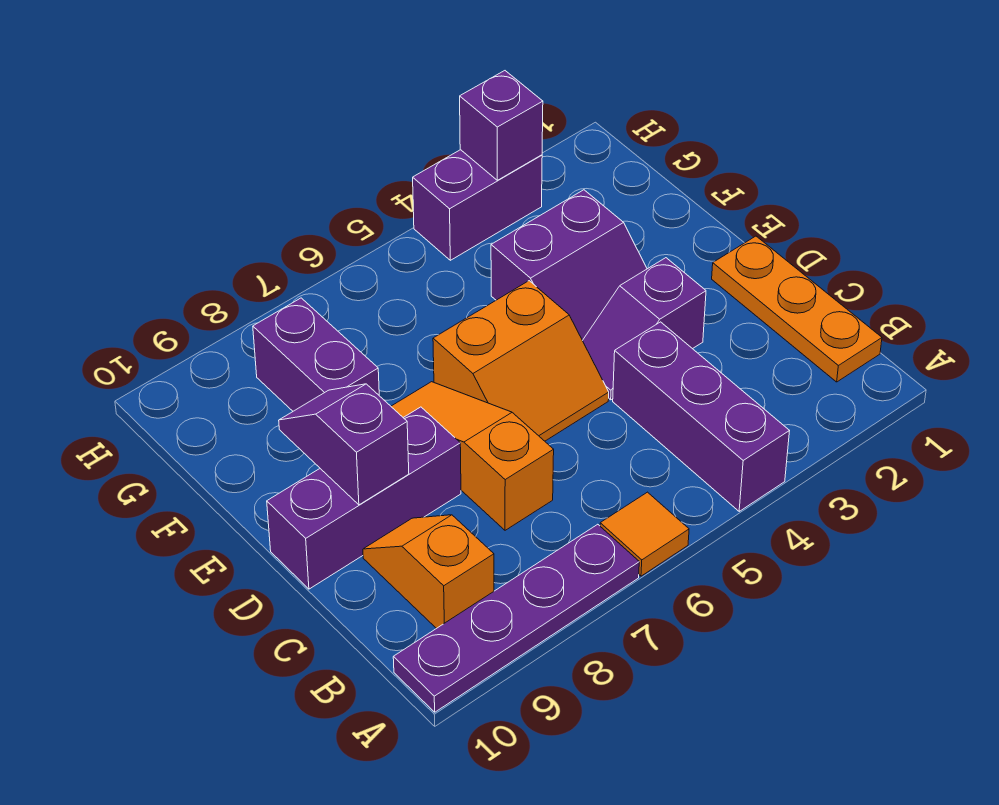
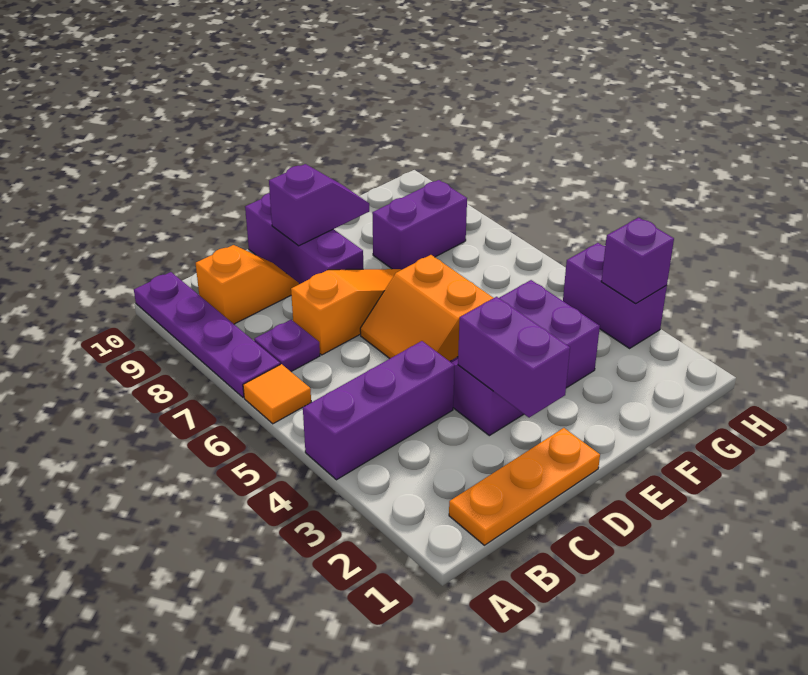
none -> purple 1x1 plate [254,320,320,372]
none -> purple 1x2 brick [458,297,570,418]

